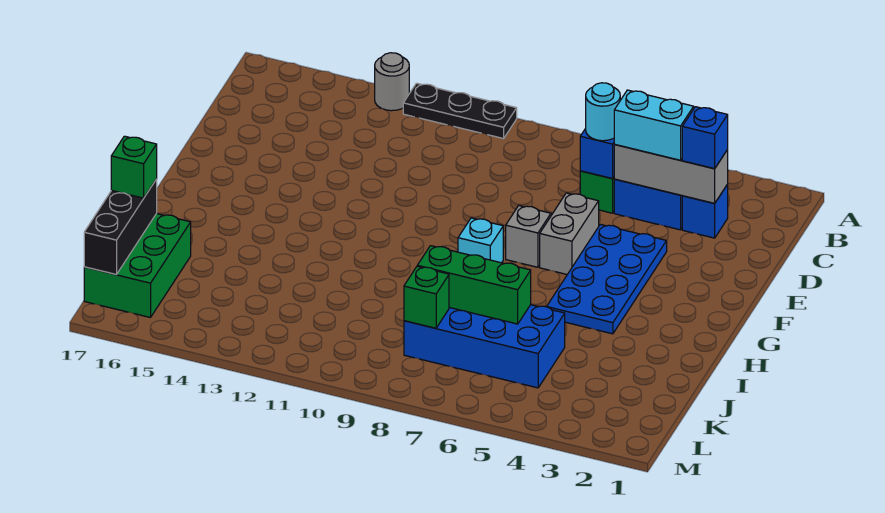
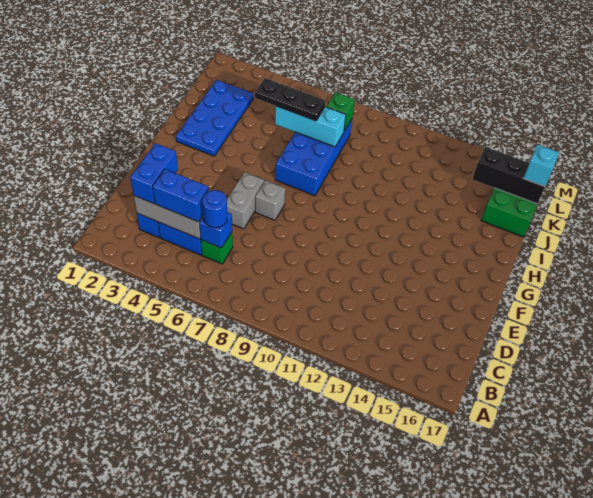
black 1x3 plate [403,83,517,139] -> black 1x3 plate moved to [255,78,326,121]
grey 1x1 round brick [375,53,409,111] -> none
blue 1x1 brick [682,107,728,169] -> blue 1x2 brick [130,143,178,204]
cyan 1x2 brick [614,90,694,160] -> blue 1x2 brick [153,169,209,222]
cyan 1x1 round brick [586,83,620,141] -> blue 1x1 round brick [202,190,227,228]
blue 2x4 plate [547,224,667,334] -> blue 2x4 plate moved to [176,80,253,156]
cyan 1x1 brick [458,218,503,263] -> cyan 1x1 brick moved to [523,145,559,187]
blue 2x4 brick [404,305,565,388] -> blue 2x4 brick turned to [275,119,352,196]
green 1x3 brick [417,246,531,324] -> cyan 1x3 brick [275,106,346,147]
black 1x3 brick [84,179,157,275] -> black 1x3 brick turned to [473,147,545,204]
green 1x1 brick [111,136,157,198] -> none

